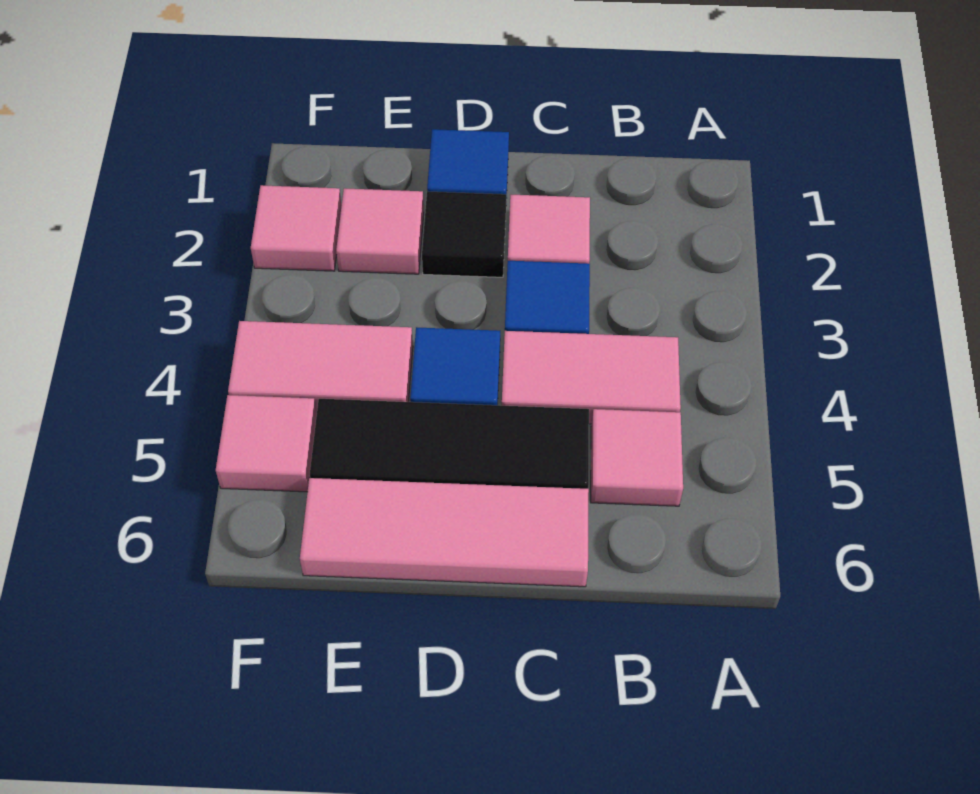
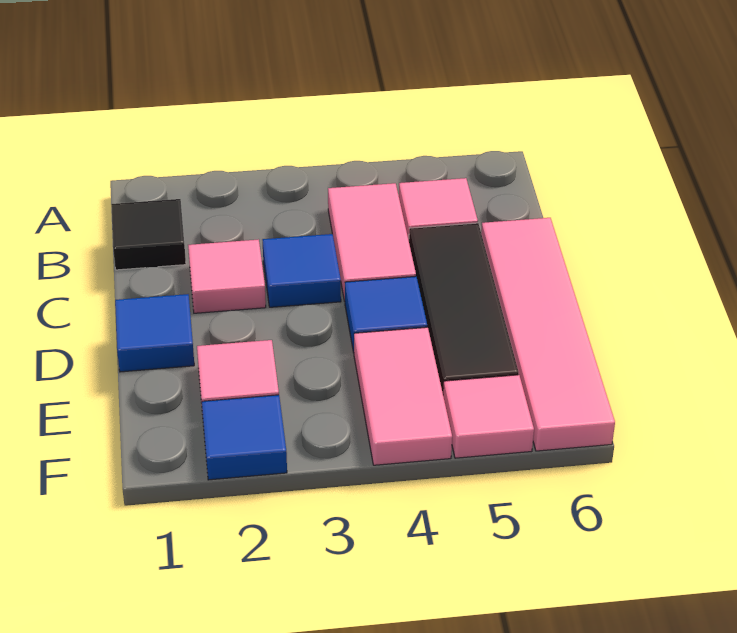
pink 1x3 tile [300,478,589,587] -> pink 1x4 tile [481,218,615,451]
black 1x1 tile [422,191,506,277] -> black 1x1 tile moved to [111,199,186,270]
pink 1x1 tile [251,185,342,271] -> blue 1x1 tile [202,395,287,480]

